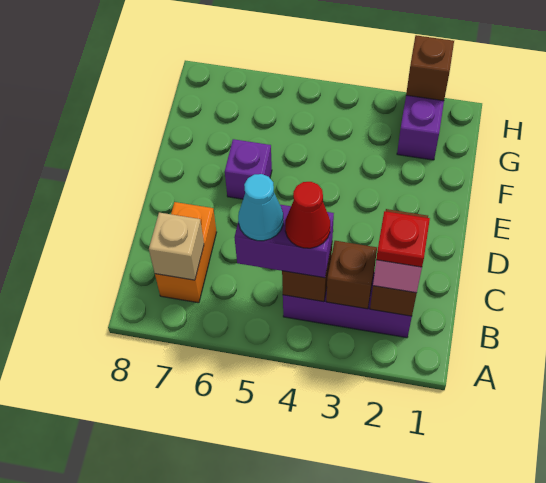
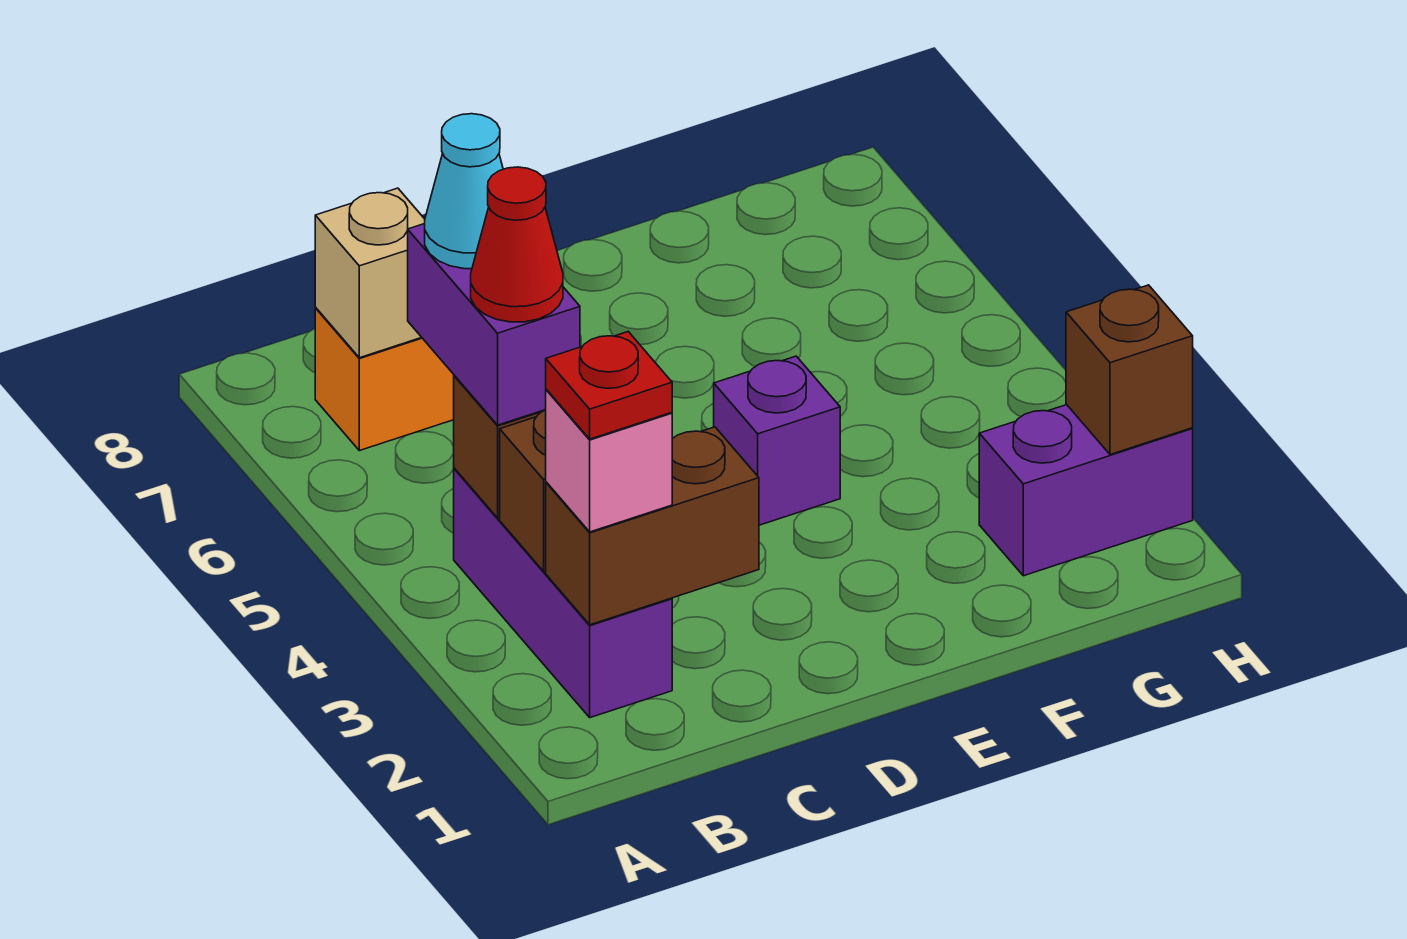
purple 1x1 brick [225,139,272,199] -> purple 1x1 brick moved to [714,356,840,525]

